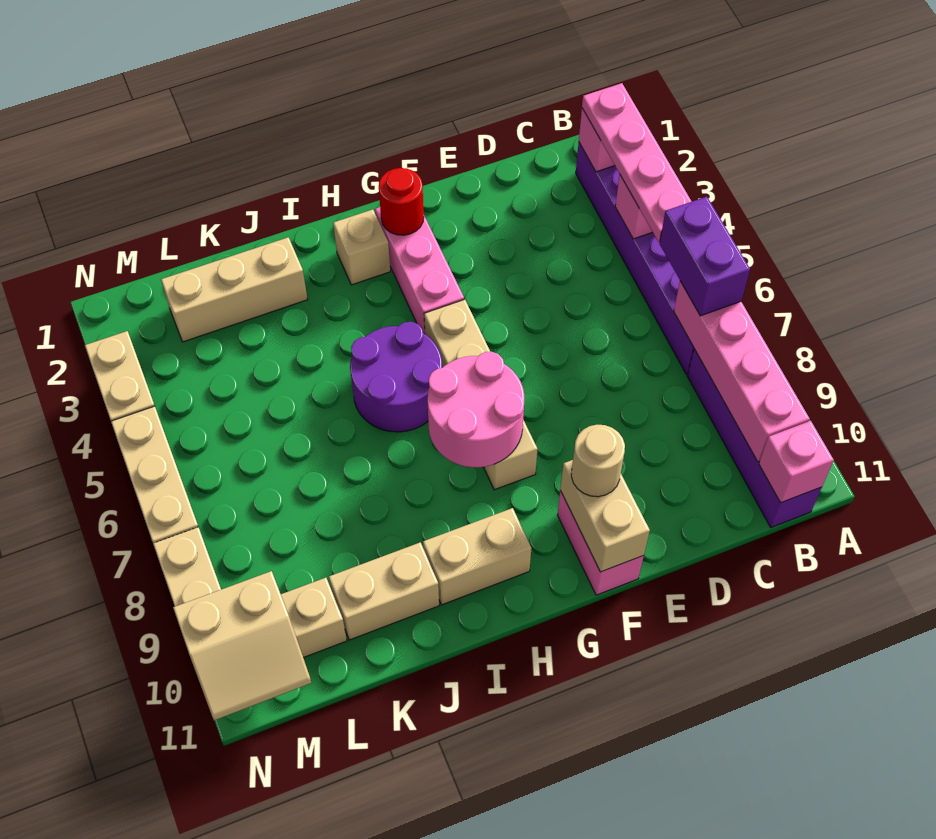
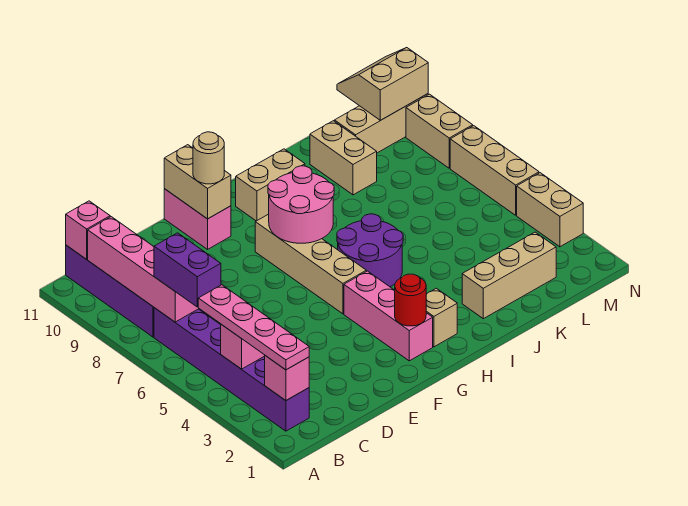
tan 1x2 brick [329,542,439,640] -> tan 1x2 brick turned to [310,121,377,195]

